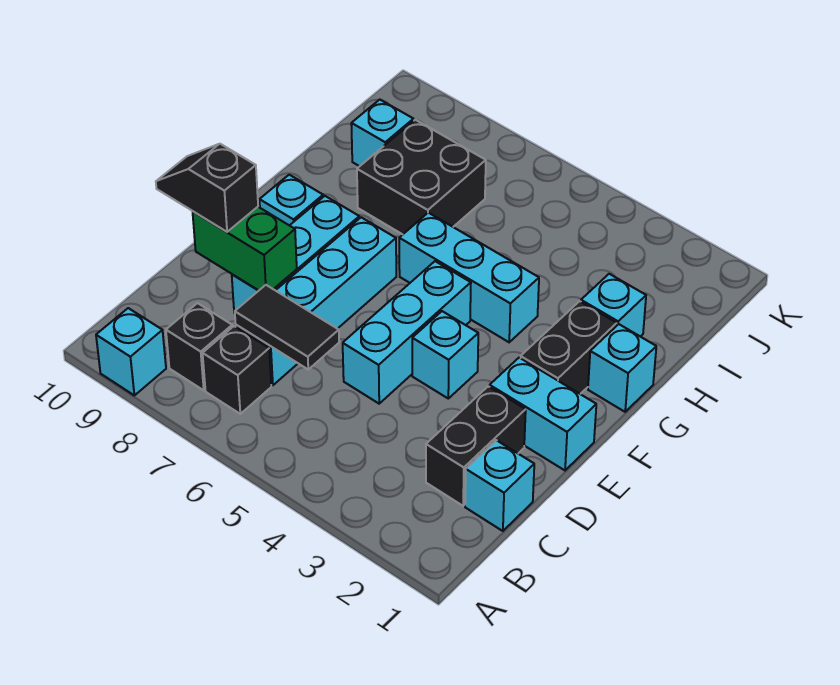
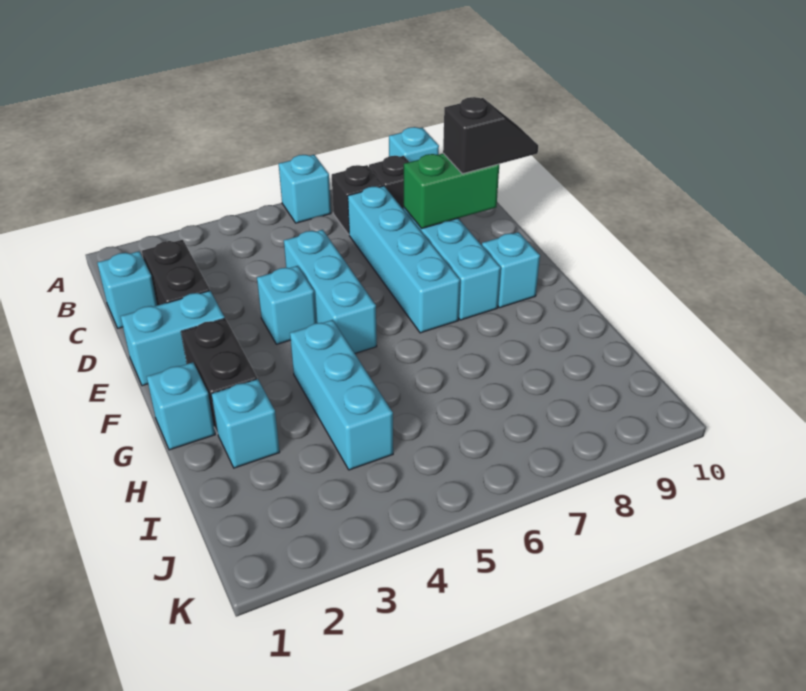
black 1x2 tile [235,285,339,369] -> none
cyan 1x3 brick [399,213,539,342] -> cyan 1x3 brick turned to [290,320,393,470]
black 2x2 brick [357,120,486,234] -> none
cyan 1x1 brick [351,100,414,166] -> cyan 1x1 brick moved to [279,155,331,223]

